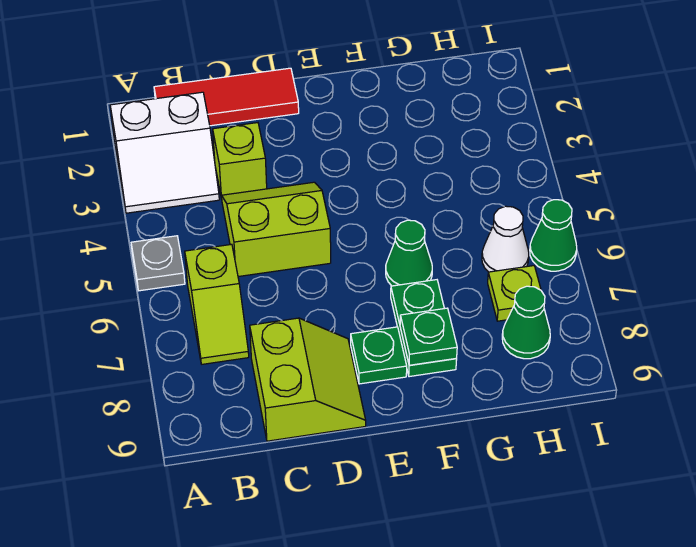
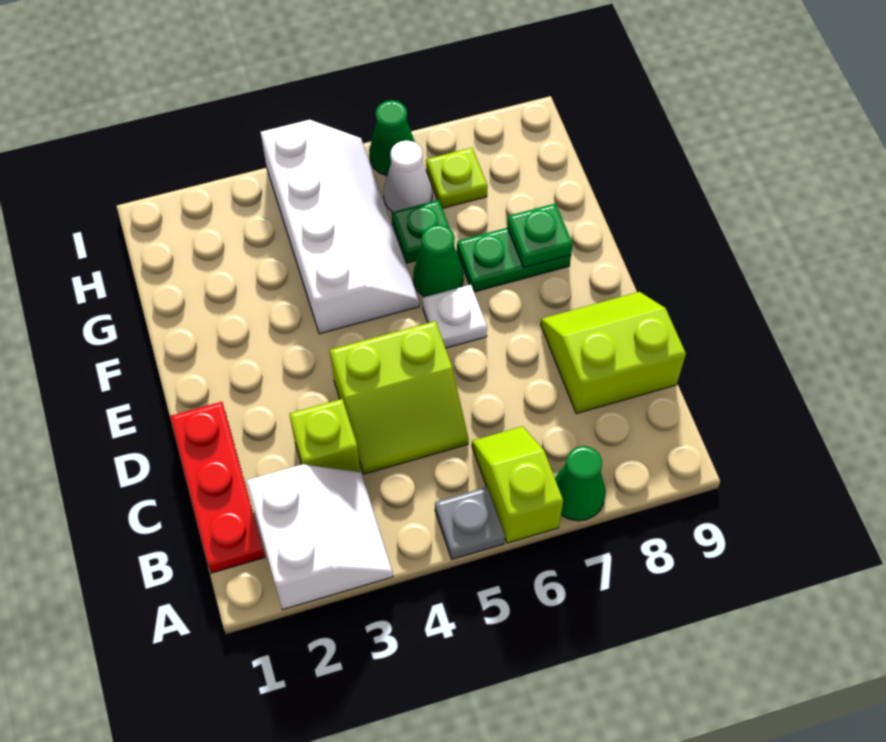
red 1x3 tile [154,68,299,126] -> red 1x3 plate [170,402,265,573]
lime 1x2 slope [185,244,249,364] -> lime 1x2 slope turned to [472,426,563,543]
lime 2x2 slope [221,182,331,277] -> lime 2x2 slope turned to [330,321,469,474]
none -> white 1x1 plate [422,285,487,348]
green 1x1 plate [351,327,407,384] -> green 1x1 plate moved to [392,200,450,263]
none -> white 2x4 slope [261,120,419,334]
green 1x1 cone [502,286,550,359] -> green 1x1 cone moved to [555,446,606,521]

